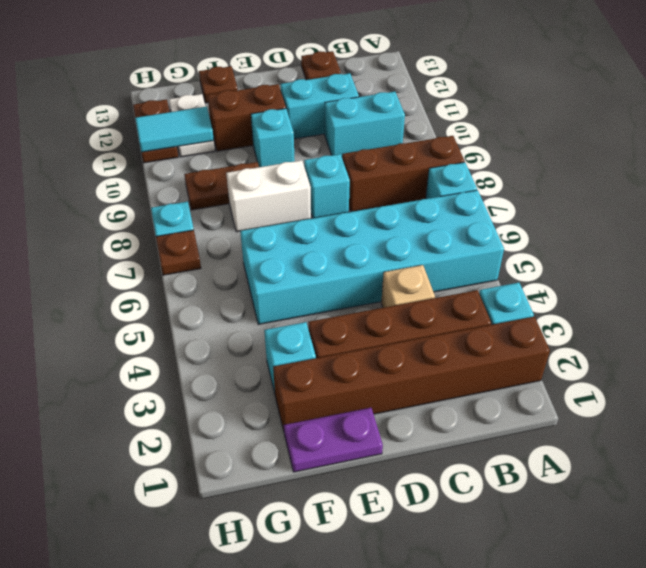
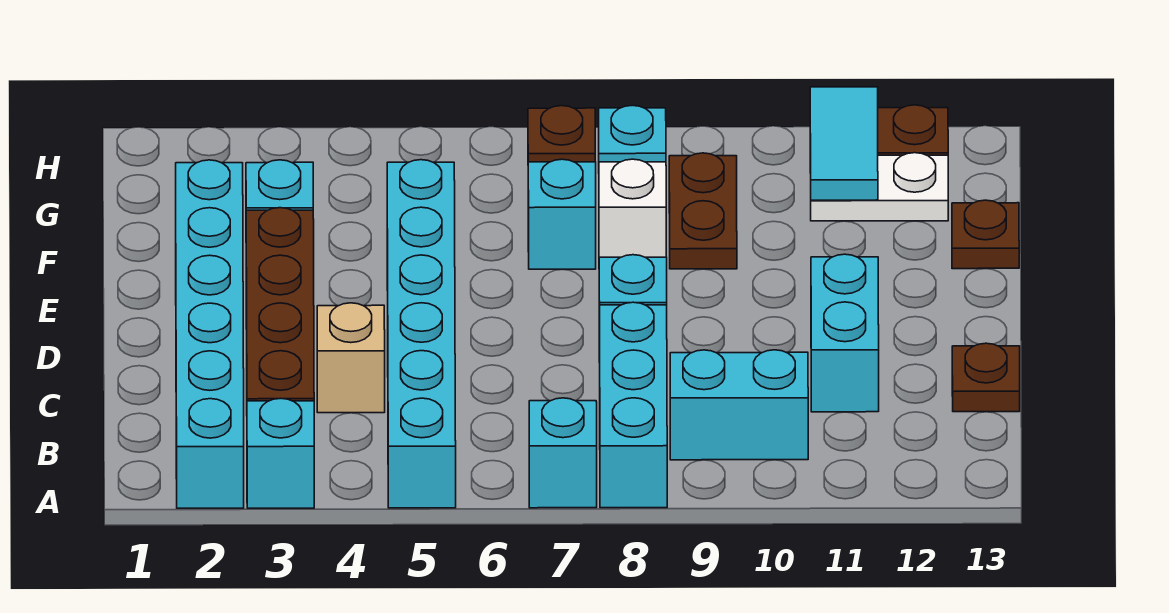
brown 1x6 brick [273,317,550,431] -> cyan 1x6 brick [176,160,244,508]
cyan 2x6 brick [240,190,504,324] -> cyan 1x6 brick [387,160,456,508]
brown 1x3 brick [342,136,465,212] -> cyan 1x3 brick [600,302,667,508]
cyan 1x2 brick [325,92,405,156] -> cyan 1x2 brick turned to [670,350,808,460]
purple 1x2 plate [284,408,383,472] -> none
white 1x2 brick [226,160,311,232] -> white 1x1 brick [599,159,666,258]
cyan 1x1 brick [251,108,295,167] -> cyan 1x1 brick moved to [528,159,596,269]
brown 1x2 brick [207,84,286,151] -> none

